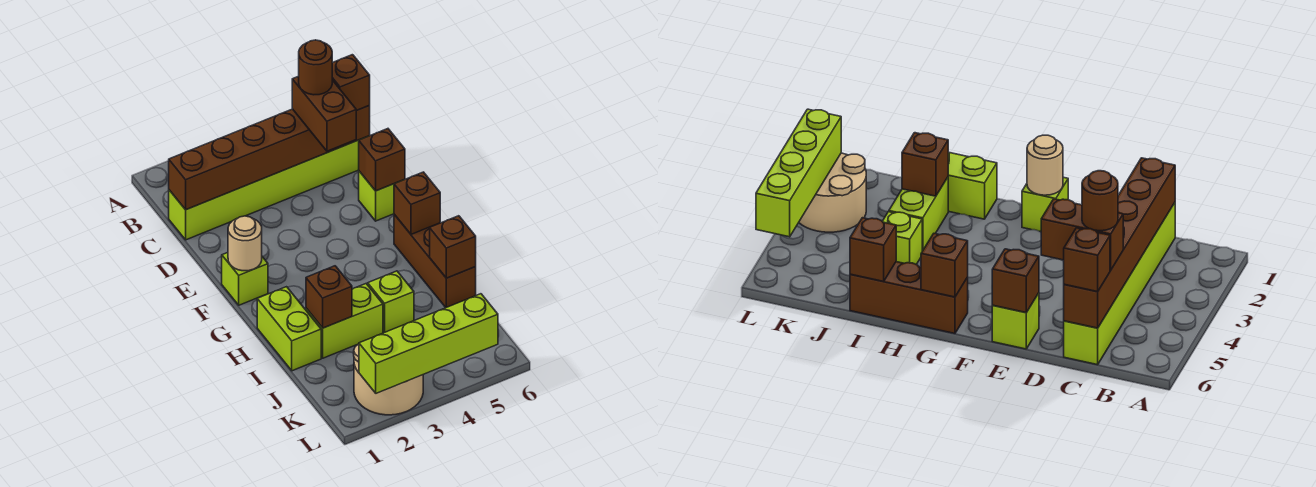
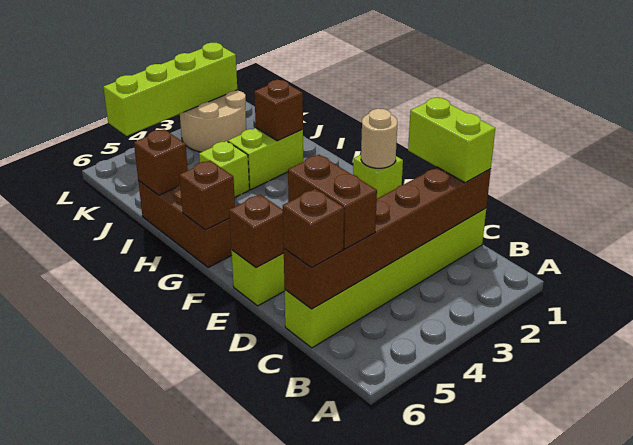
brown 1x1 round brick [299,40,332,95] -> none
lime 1x2 brick [257,287,321,371] -> lime 1x2 brick moved to [408,98,495,183]

